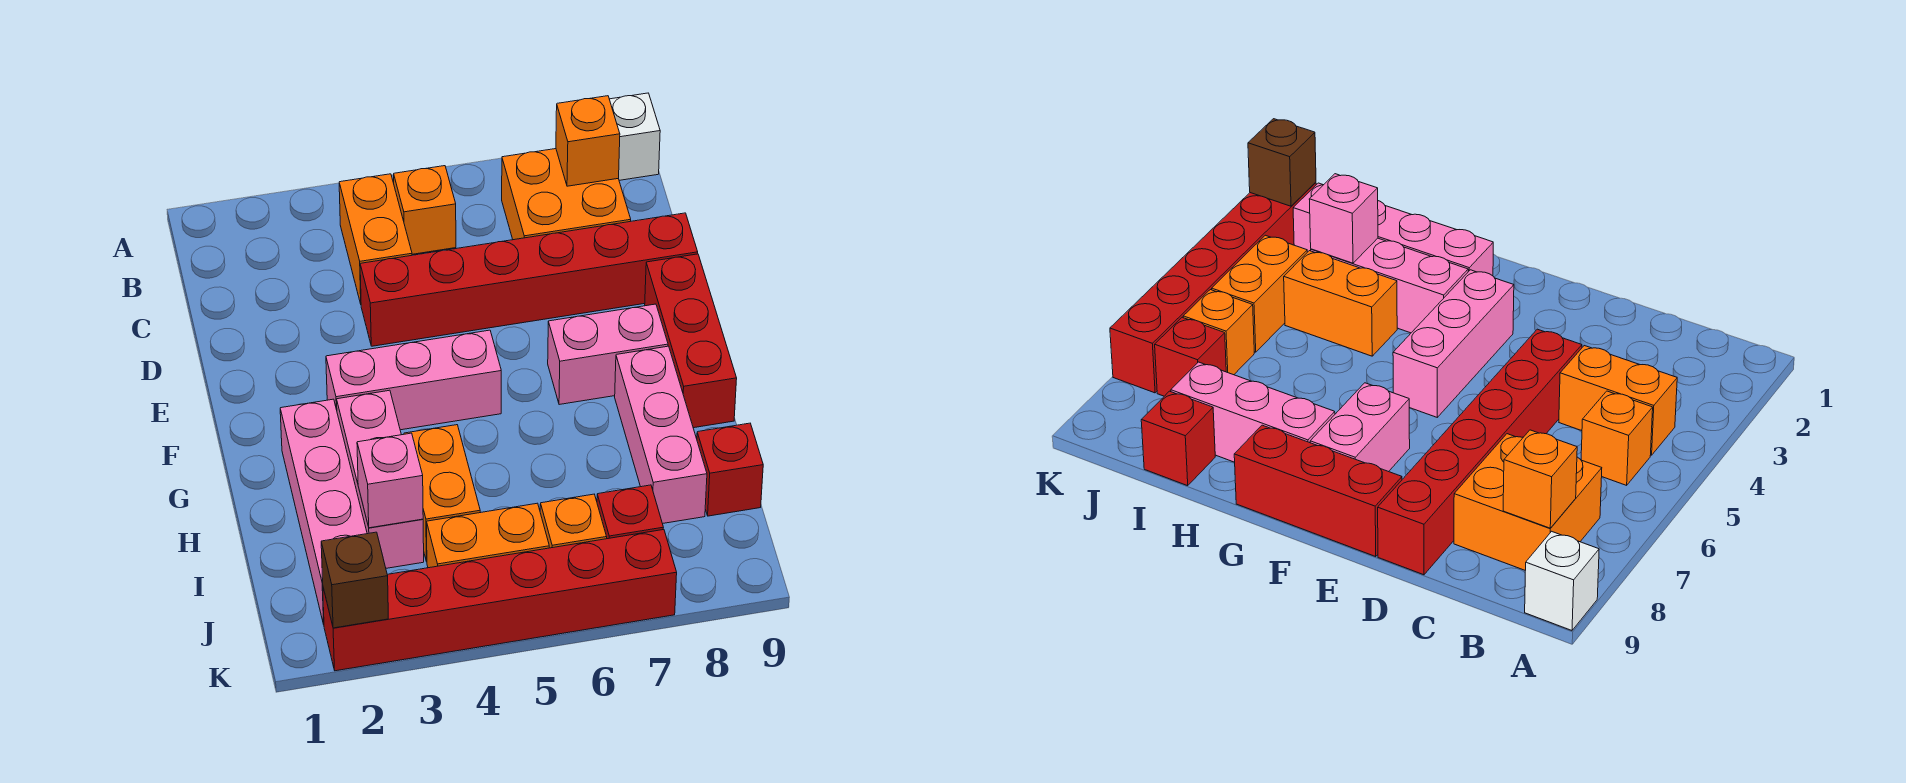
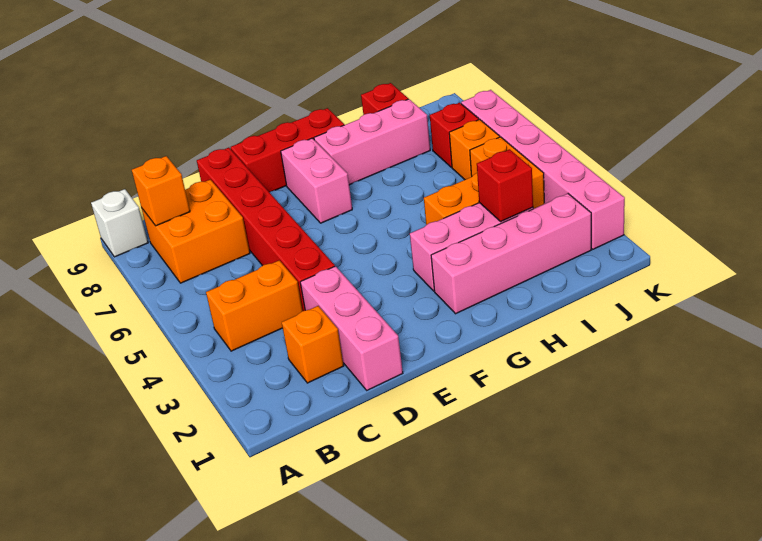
orange 1x1 brick [394,166,456,254] -> orange 1x1 brick moved to [282,306,344,383]
pink 1x3 brick [326,330,501,430] -> pink 1x3 brick moved to [300,266,403,390]
pink 1x1 brick [357,433,423,528] -> red 1x1 brick [477,149,533,222]
red 1x6 brick [323,530,677,671] -> pink 1x6 brick [461,90,625,249]
brown 1x1 brick [321,532,388,628] -> none

